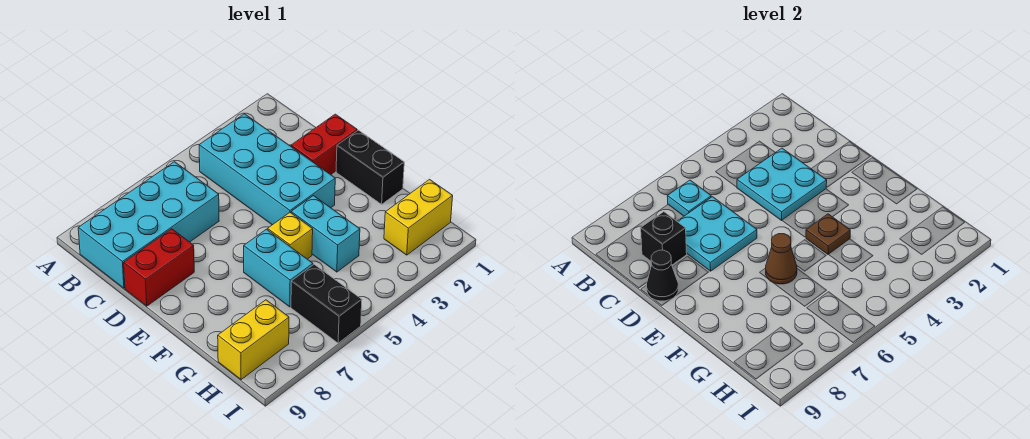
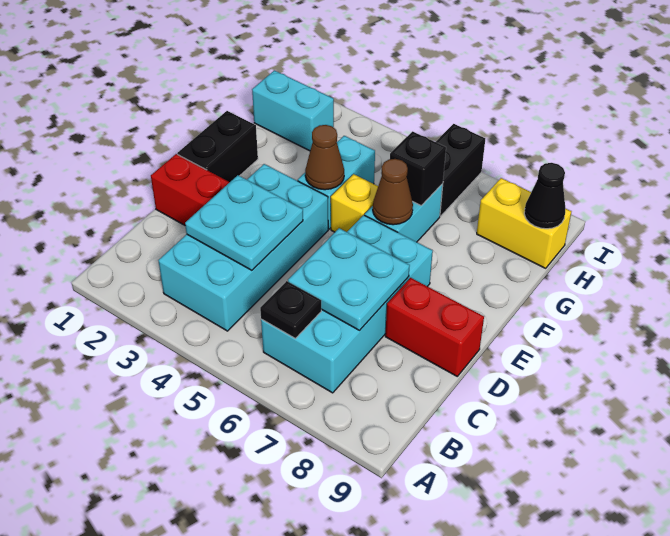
cyan 2x4 brick [78,162,219,288] -> cyan 2x4 brick turned to [261,215,433,393]
cyan 1x1 plate [667,180,711,216] -> black 1x1 plate [260,281,321,338]
black 1x1 brick [641,212,687,265] -> black 1x1 brick moved to [390,131,446,206]
black 1x1 cone [647,250,678,301] -> black 1x1 cone moved to [524,163,565,229]
brown 1x1 plate [806,214,850,255] -> brown 1x1 cone [305,125,344,190]
yellow 1x2 brick [384,180,453,255] -> cyan 1x2 brick [252,70,334,151]

